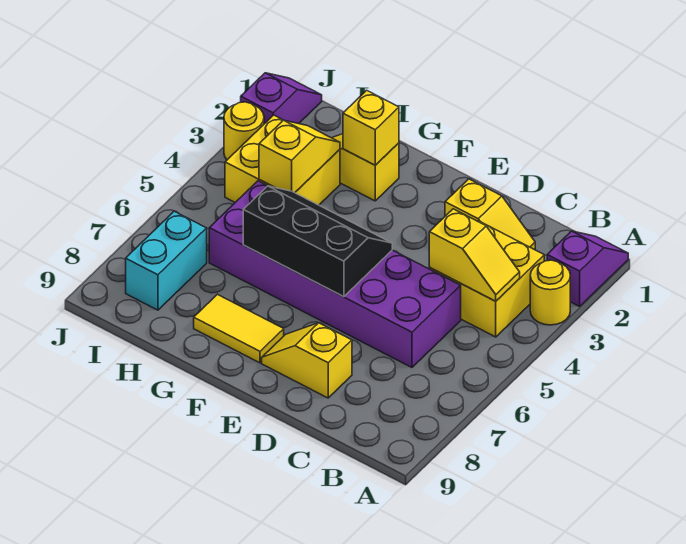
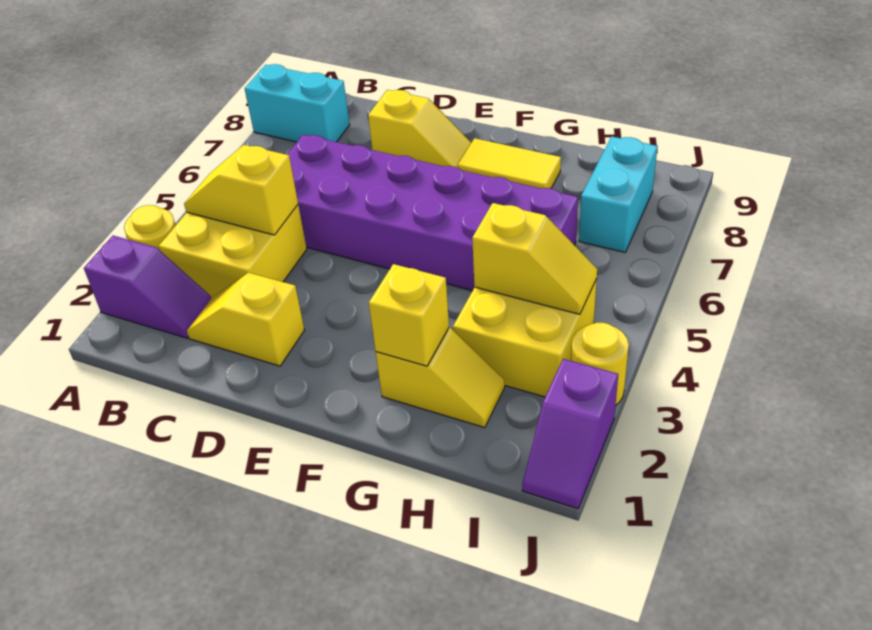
purple 1x2 slope [547,231,628,306] -> purple 1x2 slope turned to [84,236,211,338]
none -> cyan 1x2 brick [245,64,350,142]
black 2x3 slope [243,186,392,297] -> none
yellow 1x2 slope [259,120,340,193] -> yellow 1x2 slope turned to [472,203,597,314]

